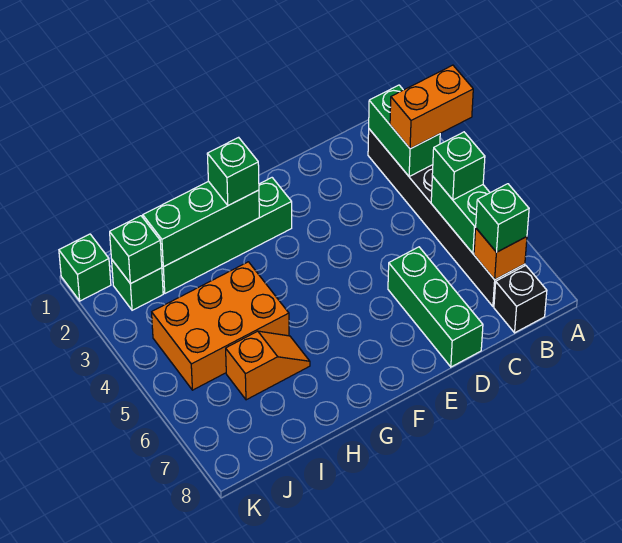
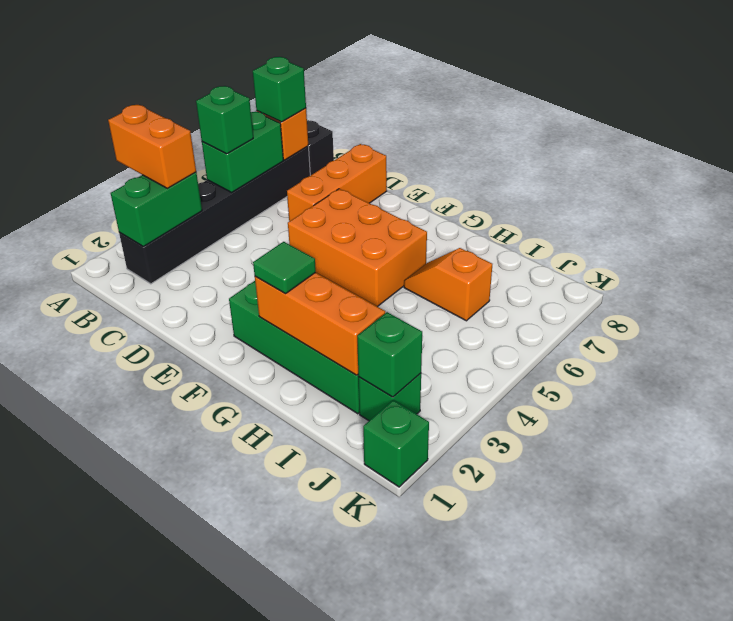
green 1x3 brick [388,247,483,367] -> orange 1x3 brick [287,144,387,221]
green 1x3 brick [143,181,259,267] -> orange 1x3 brick [255,273,385,375]
green 1x1 brick [207,137,259,205] -> green 1x1 tile [253,242,316,294]
orange 2x3 brick [152,262,289,390] -> orange 2x3 brick moved to [288,189,427,307]

